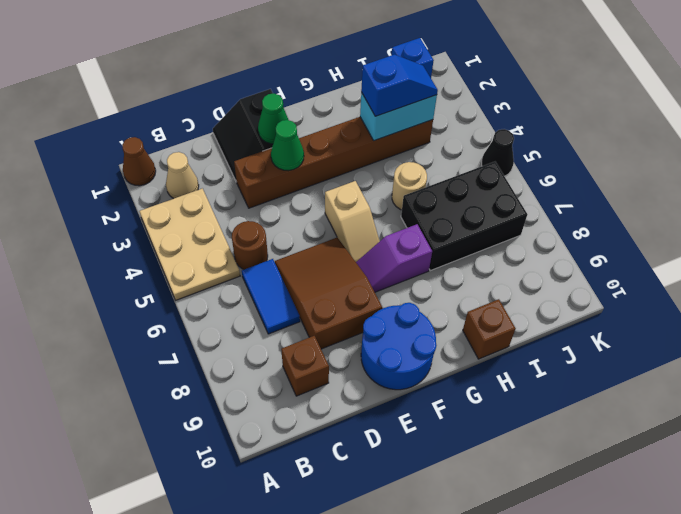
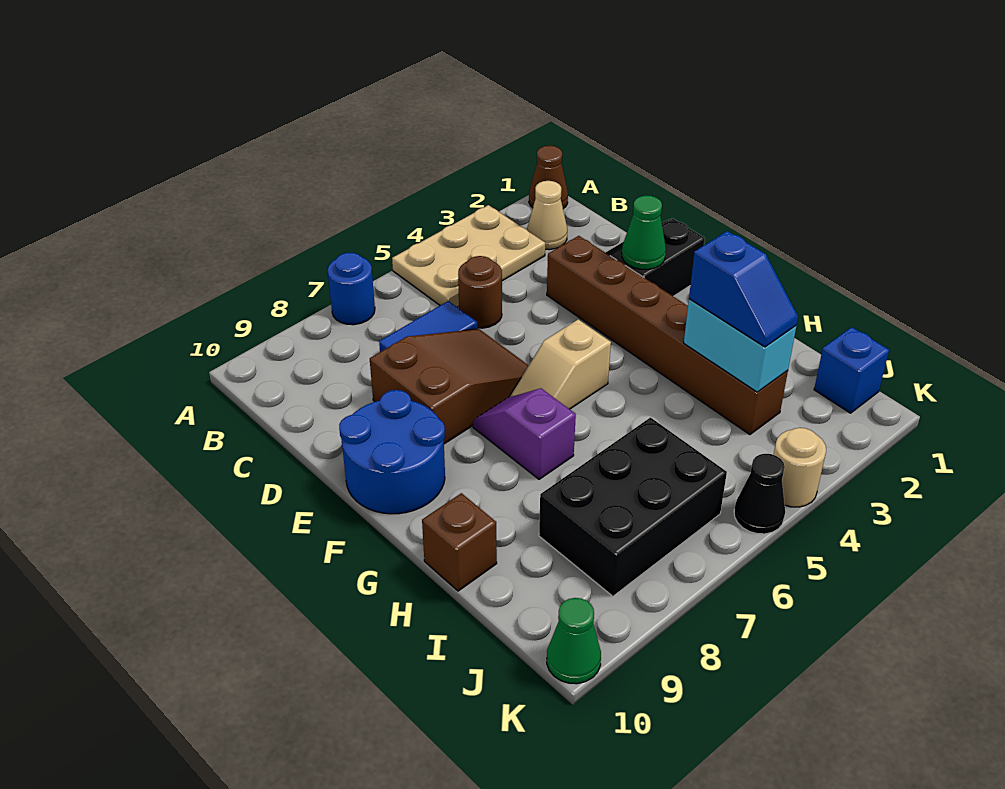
none -> blue 1x1 round brick [328,253,375,325]
brown 1x1 brick [281,336,329,396] -> none
green 1x1 cone [271,120,304,171] -> green 1x1 cone moved to [547,598,601,684]
tan 1x1 round brick [392,162,427,210] -> tan 1x1 round brick moved to [774,428,826,507]
black 2x3 brick [401,162,527,271] -> black 2x3 brick turned to [539,418,727,596]

